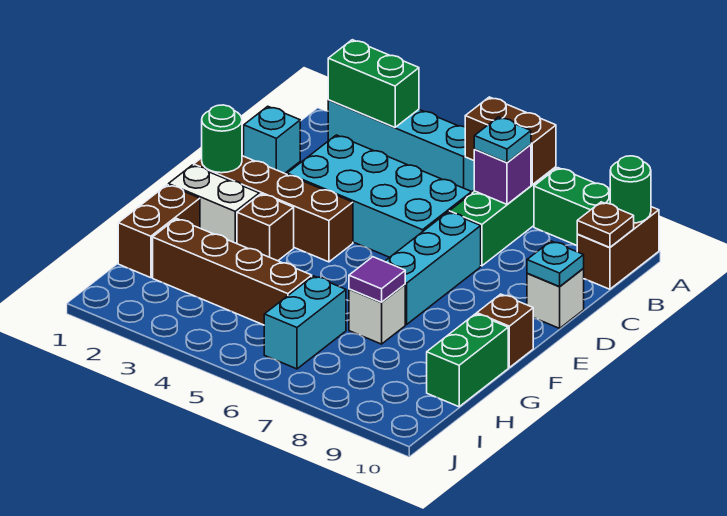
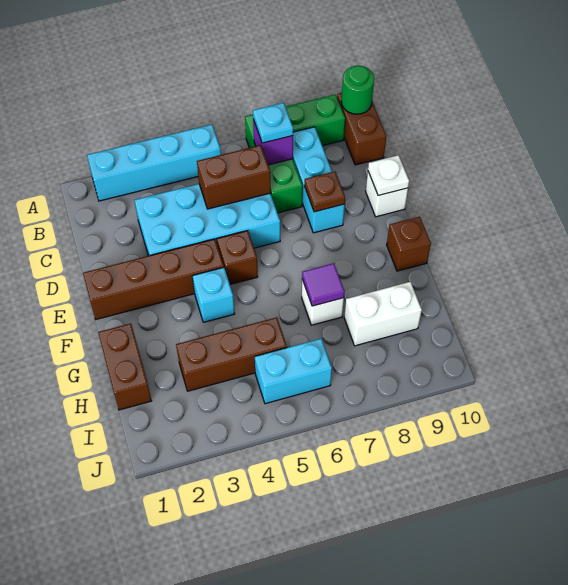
green 1x2 brick [328,40,419,128] -> none
brown 1x2 brick [465,97,556,185] -> brown 1x2 brick moved to [197,145,271,209]
brown 1x1 plate [577,202,634,247] -> brown 1x1 plate moved to [305,171,345,212]
cyan 1x1 brick [244,106,300,173] -> cyan 1x1 brick moved to [193,267,235,322]
cyan 1x3 brick [385,212,481,325] -> cyan 1x3 brick moved to [293,127,345,233]
cyan 1x1 plate [527,241,584,287] -> white 1x1 plate [368,155,409,196]
green 1x1 round brick [202,105,242,173] -> none
white 1x2 brick [168,165,259,244] -> white 1x2 brick moved to [344,282,422,346]
brown 1x1 brick [237,194,294,261] -> brown 1x1 brick moved to [217,231,258,284]
green 1x2 brick [427,314,508,407] -> none
brown 1x4 brick [153,219,312,325] -> brown 1x3 brick [176,317,287,391]
cyan 1x2 brick [264,276,346,369] -> cyan 1x2 brick turned to [255,339,332,404]

